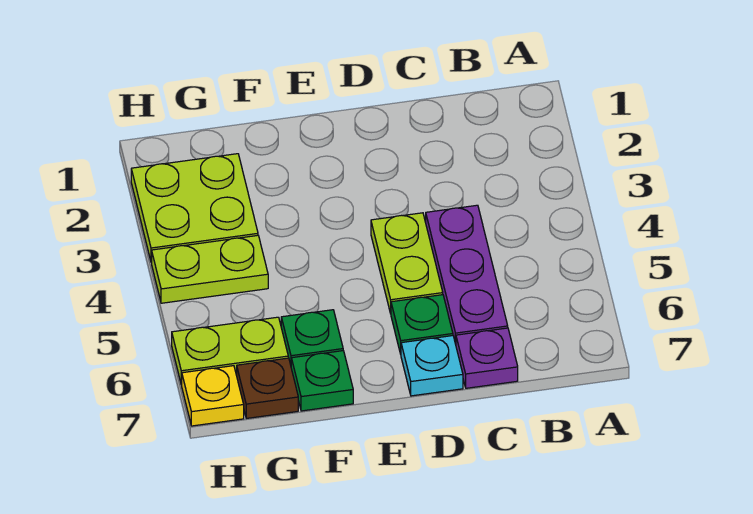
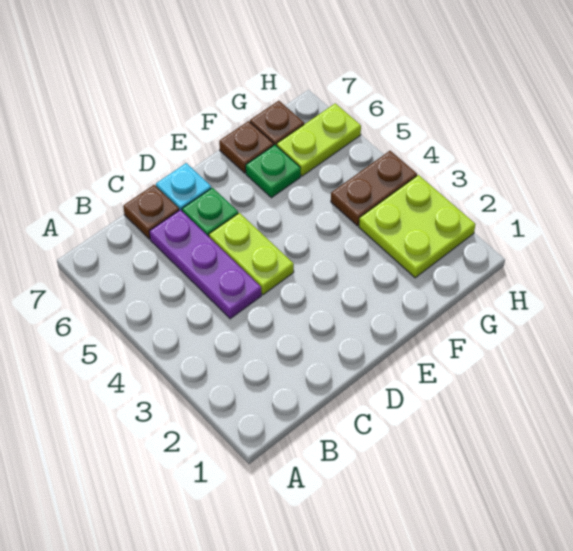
purple 1x1 plate [456,328,518,388] -> brown 1x1 plate [123,185,179,239]
green 1x1 plate [291,351,353,411] -> brown 1x1 plate [219,121,274,173]
lime 1x2 plate [152,235,268,303] -> brown 1x2 plate [331,151,417,226]
yellow 1x1 plate [182,366,244,426] -> none

